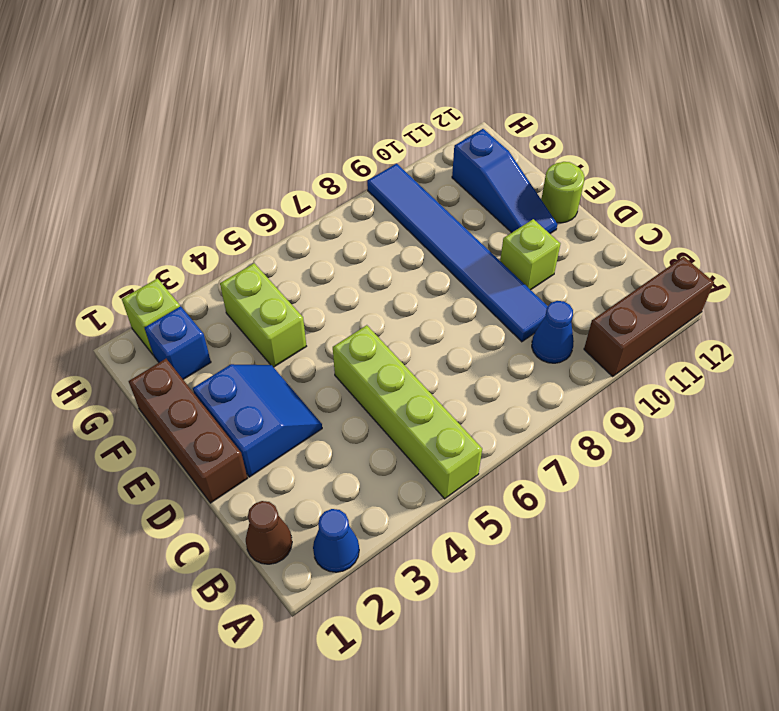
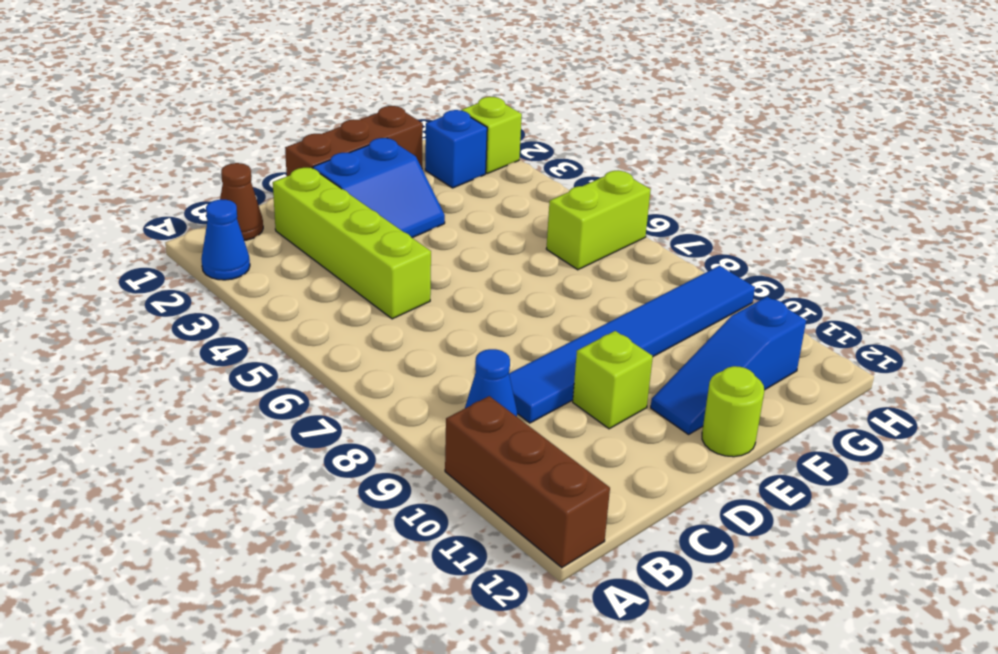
lime 1x4 brick [333,325,482,499] -> lime 1x4 brick turned to [273,167,431,319]
lime 1x2 brick [220,263,306,367] -> lime 1x2 brick moved to [546,171,651,270]

